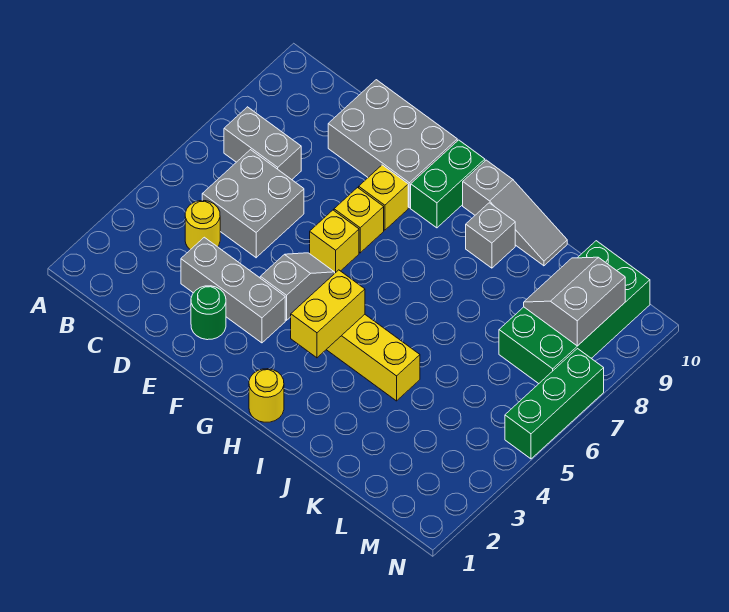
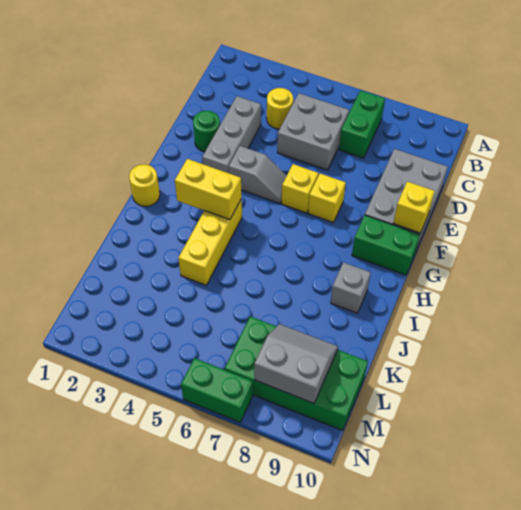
grey 1x2 brick [224,107,301,180] -> green 1x2 brick [339,90,385,158]
yellow 1x1 brick [359,165,408,230] -> yellow 1x1 brick moved to [393,182,435,233]
grey 1x3 slope [463,160,567,266] -> none
green 1x3 brick [505,349,604,459] -> green 1x2 brick [181,358,253,422]

